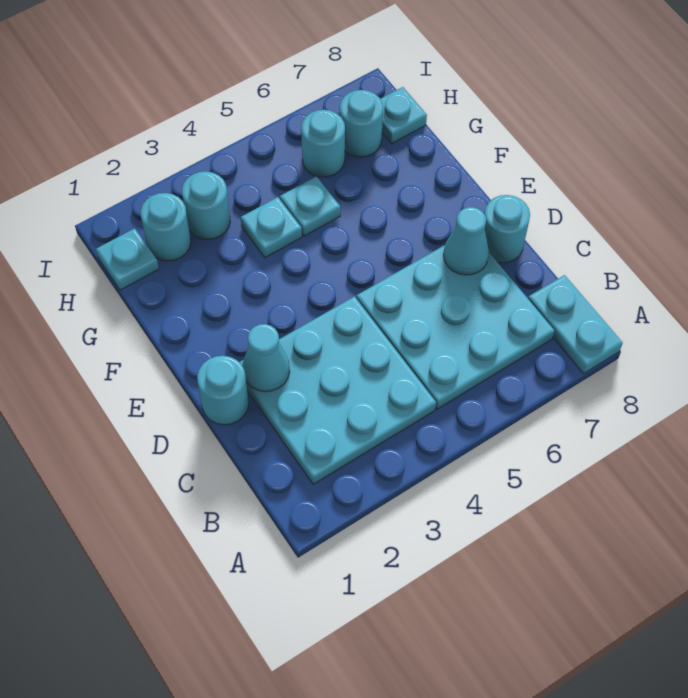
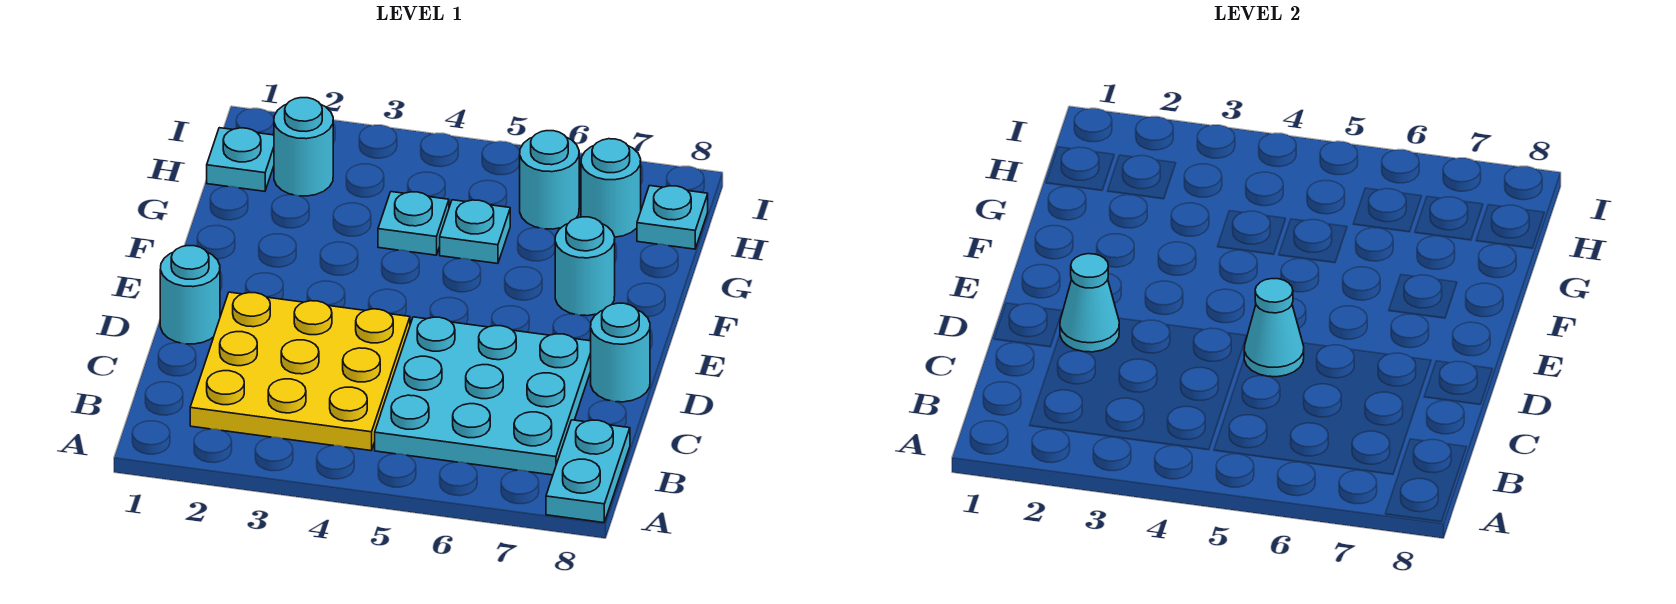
cyan 3x3 plate [239,297,436,484] -> yellow 3x3 plate [190,292,410,451]
cyan 1x1 cone [443,207,489,275] -> cyan 1x1 cone moved to [1244,279,1304,377]
cyan 1x1 round brick [182,172,230,239] -> cyan 1x1 round brick moved to [555,217,615,316]

